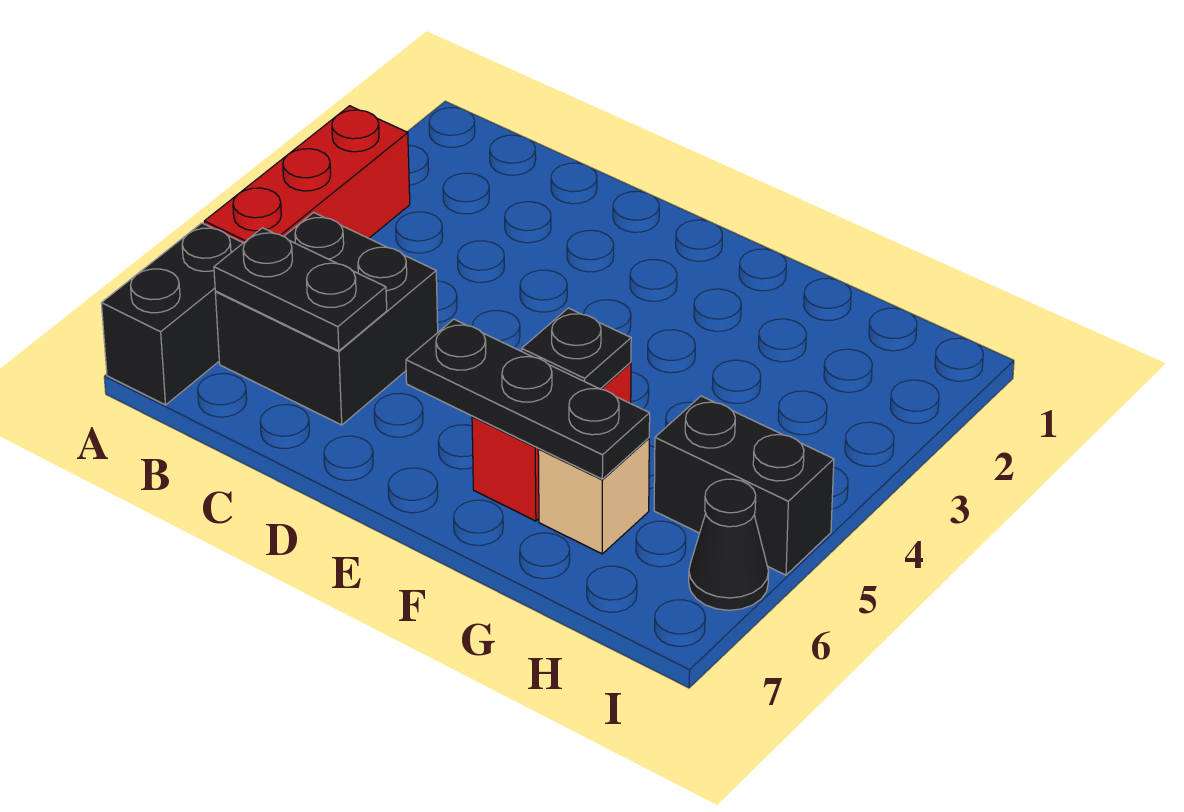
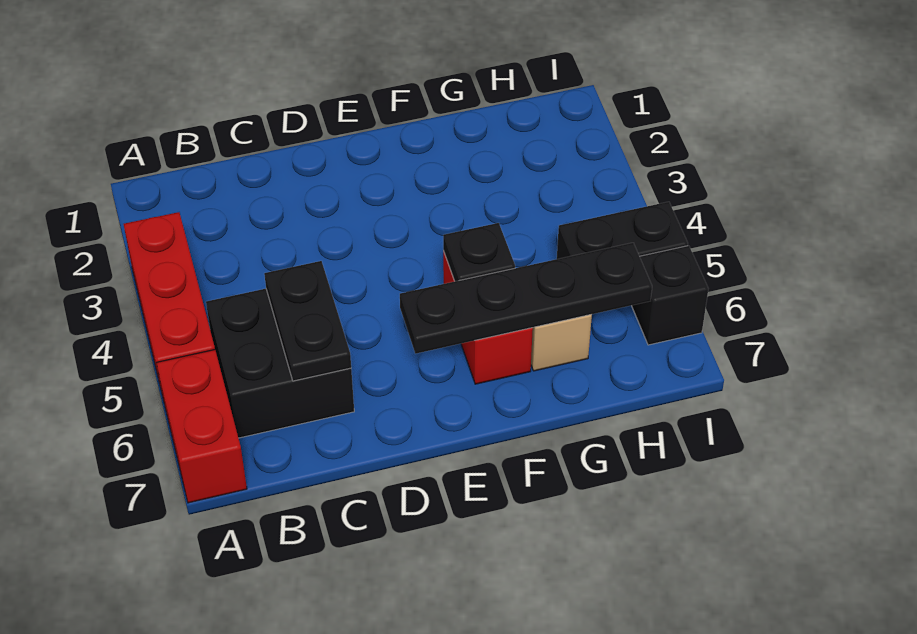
black 1x2 brick [101,223,243,405] -> red 1x2 brick [156,350,247,503]
black 1x2 plate [214,228,387,351] -> black 1x2 plate turned to [264,261,351,381]
black 1x3 plate [406,319,650,479] -> black 1x4 plate [400,243,652,354]
black 1x1 cone [689,479,769,610] -> black 1x1 brick [632,246,708,345]

